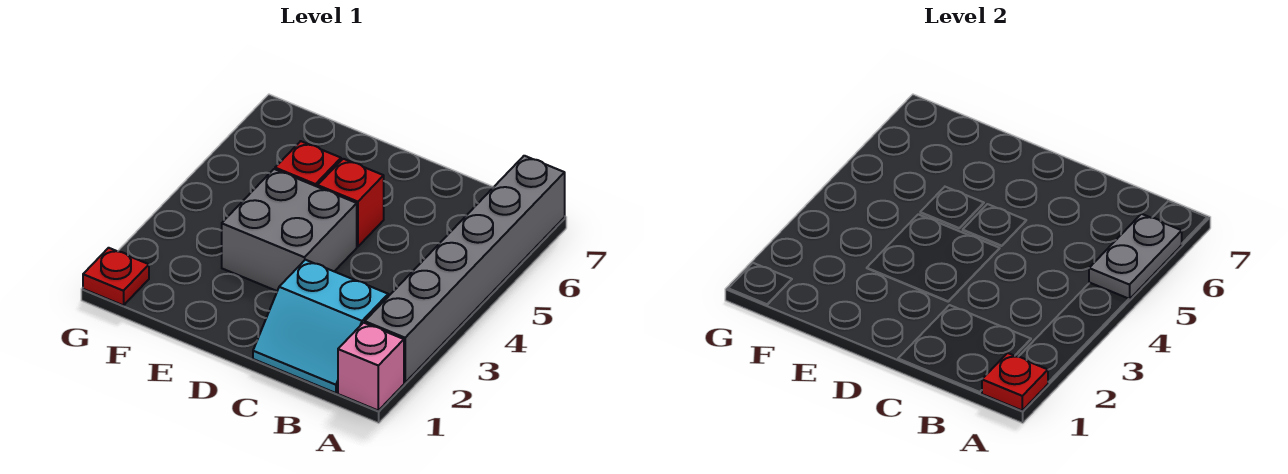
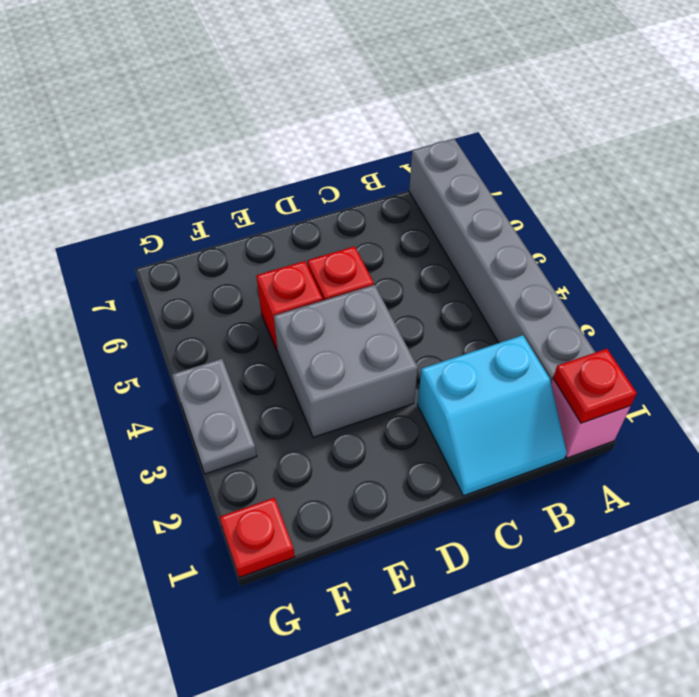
grey 1x2 plate [1089,214,1182,299] -> grey 1x2 plate moved to [172,359,257,474]

